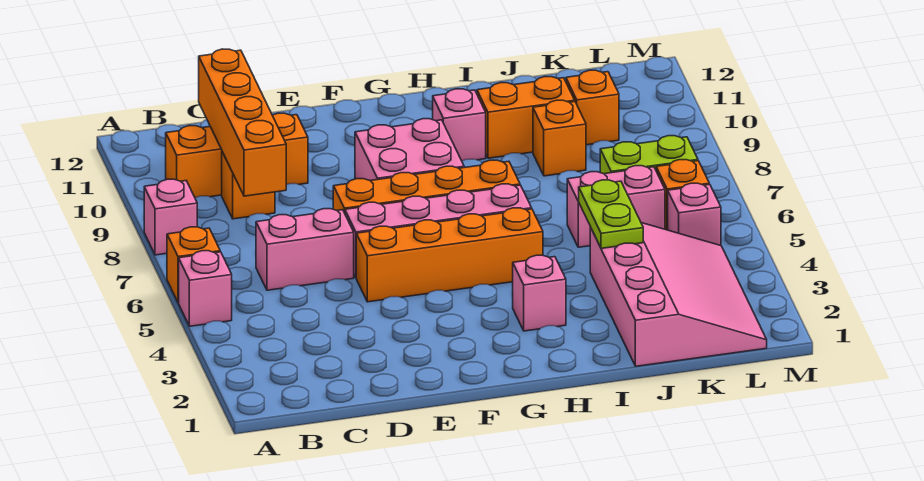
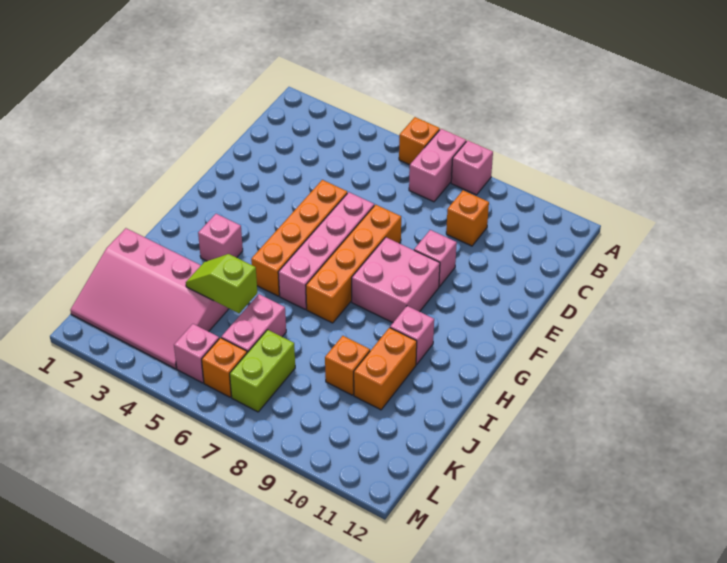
pink 1x1 brick [179,251,232,326] -> pink 1x1 brick moved to [414,230,457,287]
orange 1x3 brick [166,113,308,197] -> none
pink 1x2 brick [256,209,354,290] -> pink 1x2 brick moved to [409,129,466,202]
orange 1x4 brick [199,49,286,196] -> none
lime 1x2 plate [578,180,643,248] -> lime 1x2 slope [186,254,257,313]
orange 1x1 brick [566,70,619,145] -> none

